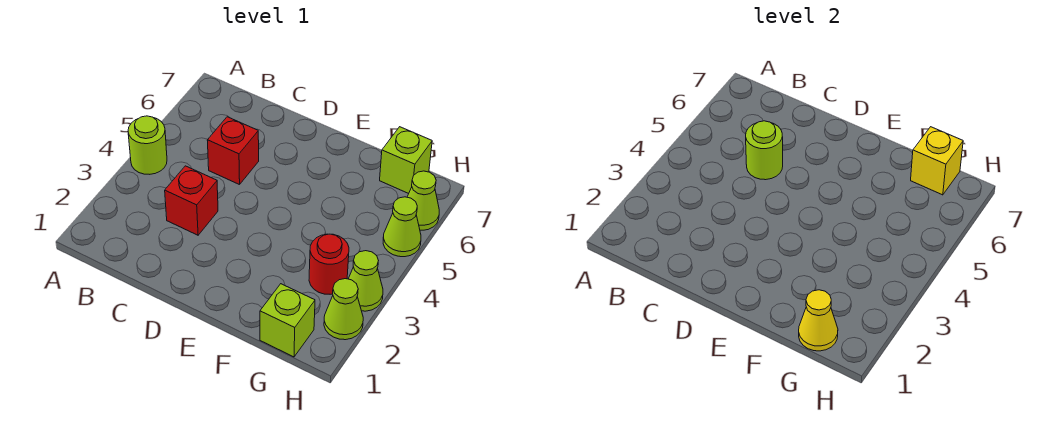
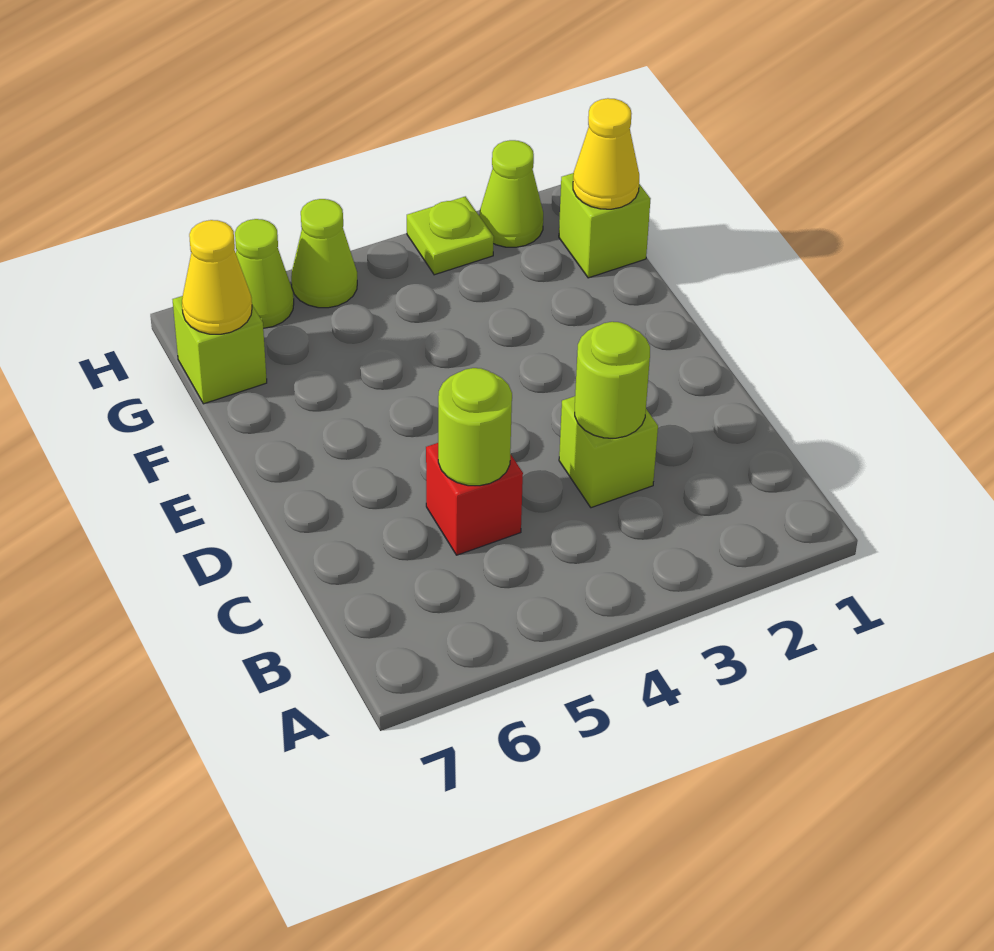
lime 1x1 round brick [128,116,167,174] -> lime 1x1 round brick moved to [575,322,650,438]
red 1x1 brick [165,166,218,235] -> lime 1x1 brick [559,396,658,508]
red 1x1 round brick [309,234,349,294] -> none
yellow 1x1 brick [911,127,963,195] -> yellow 1x1 cone [182,220,252,334]
lime 1x1 cone [349,251,383,311] -> lime 1x1 plate [407,196,494,275]

